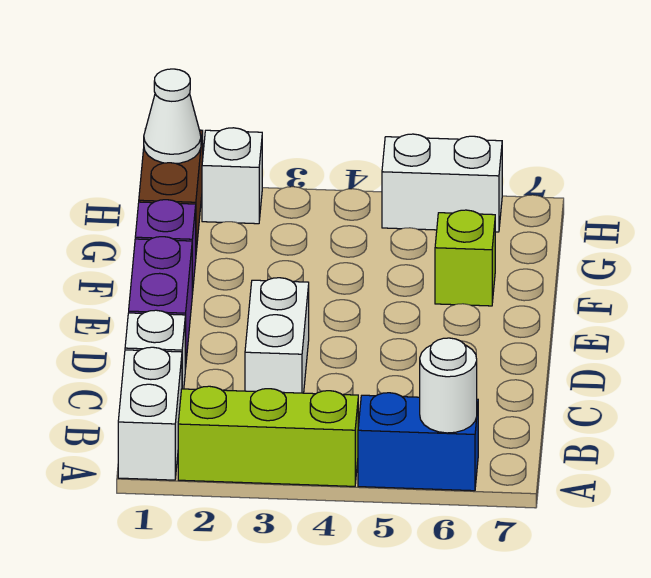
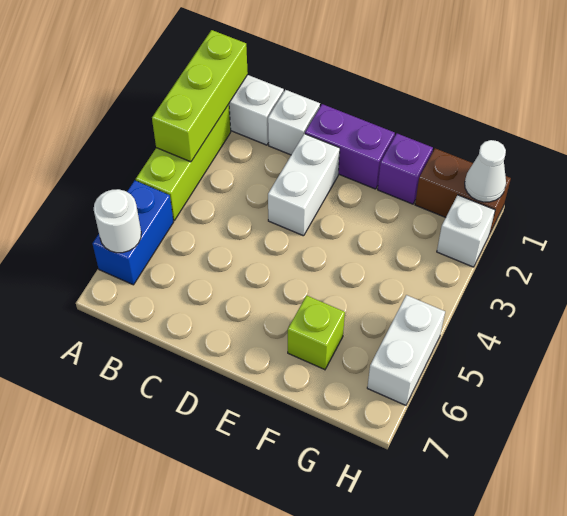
none -> lime 1x3 brick [152,30,248,162]
white 1x2 brick [245,278,309,393] -> white 1x2 brick turned to [268,134,340,236]

